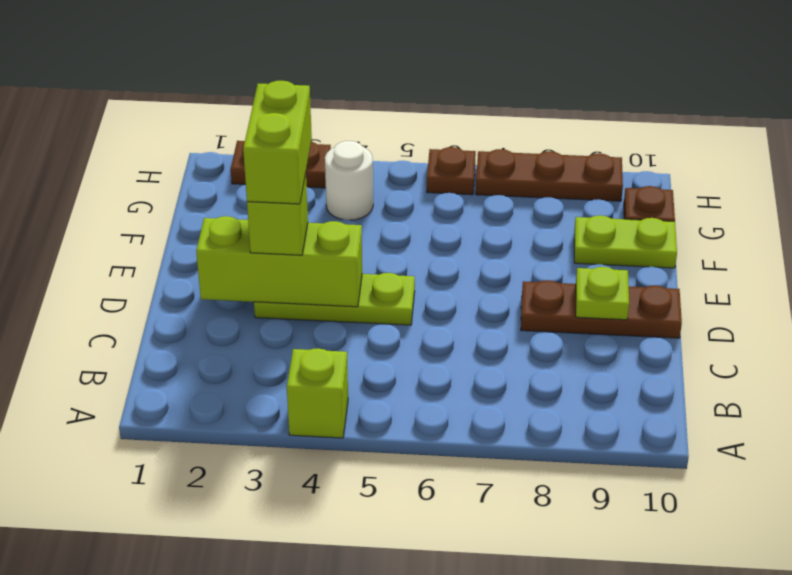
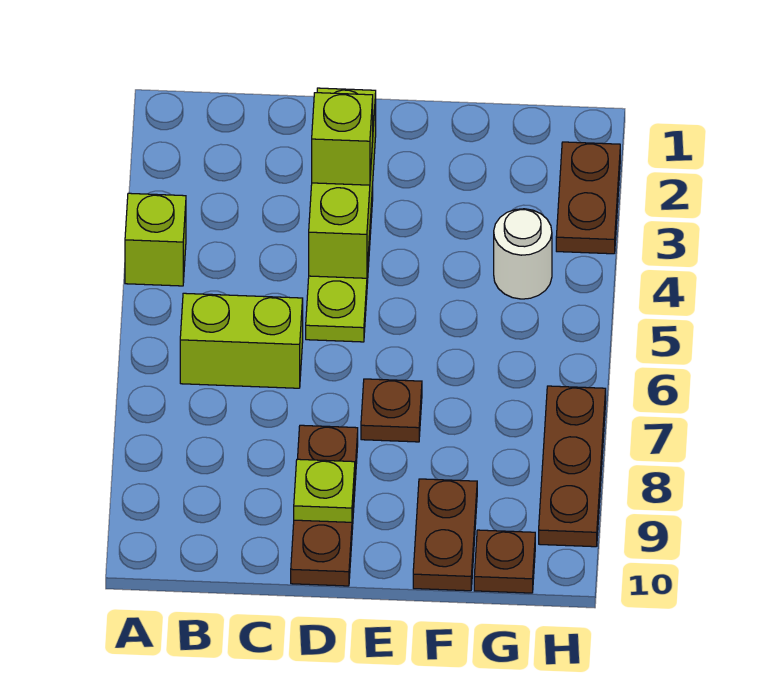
lime 1x2 brick [243,81,312,204] -> lime 1x2 brick moved to [180,293,303,388]
lime 1x2 plate [574,215,677,268] -> brown 1x2 plate [413,479,477,591]
brown 1x1 plate [427,147,476,195] -> brown 1x1 plate moved to [361,379,422,442]

